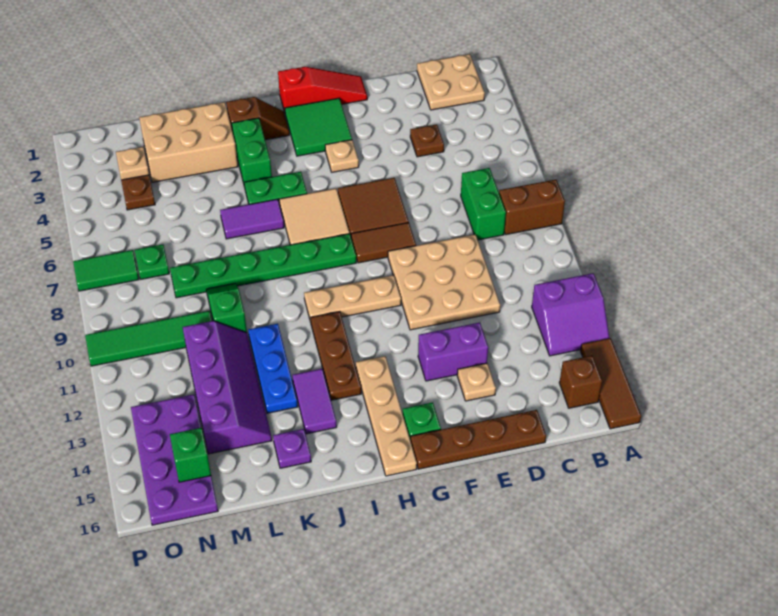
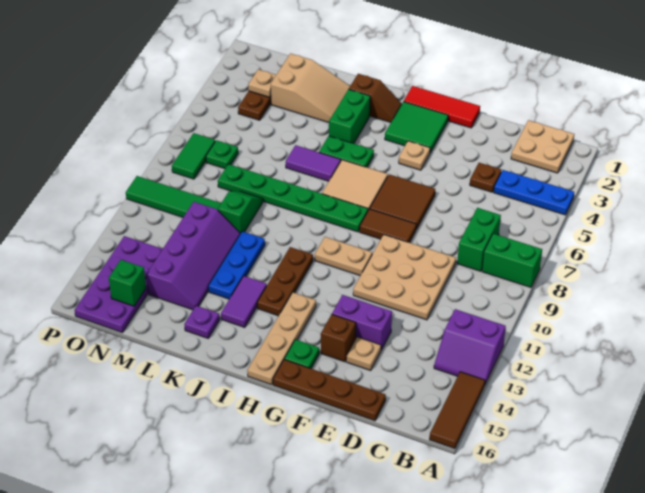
none -> blue 1x3 plate [494,170,574,215]
brown 1x2 brick [499,180,565,235] -> green 1x2 brick [482,234,542,287]
brown 1x1 brick [559,356,602,408] -> brown 1x1 brick moved to [321,314,356,362]
red 1x3 slope [278,67,367,112] -> red 1x3 tile [404,86,480,128]
tan 1x3 plate [304,275,401,322] -> tan 1x2 plate [315,237,372,276]
tan 2x3 brick [139,102,238,182] -> tan 2x3 slope [271,54,350,122]
green 1x2 tile [73,250,139,291] -> green 1x2 tile turned to [172,133,215,179]

